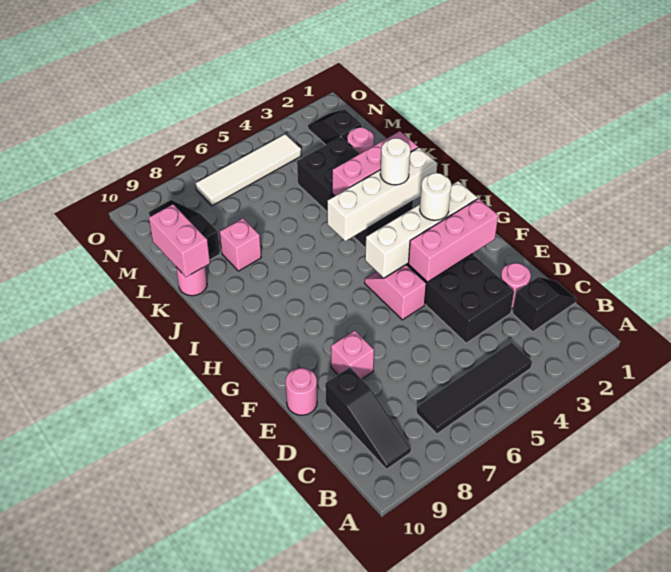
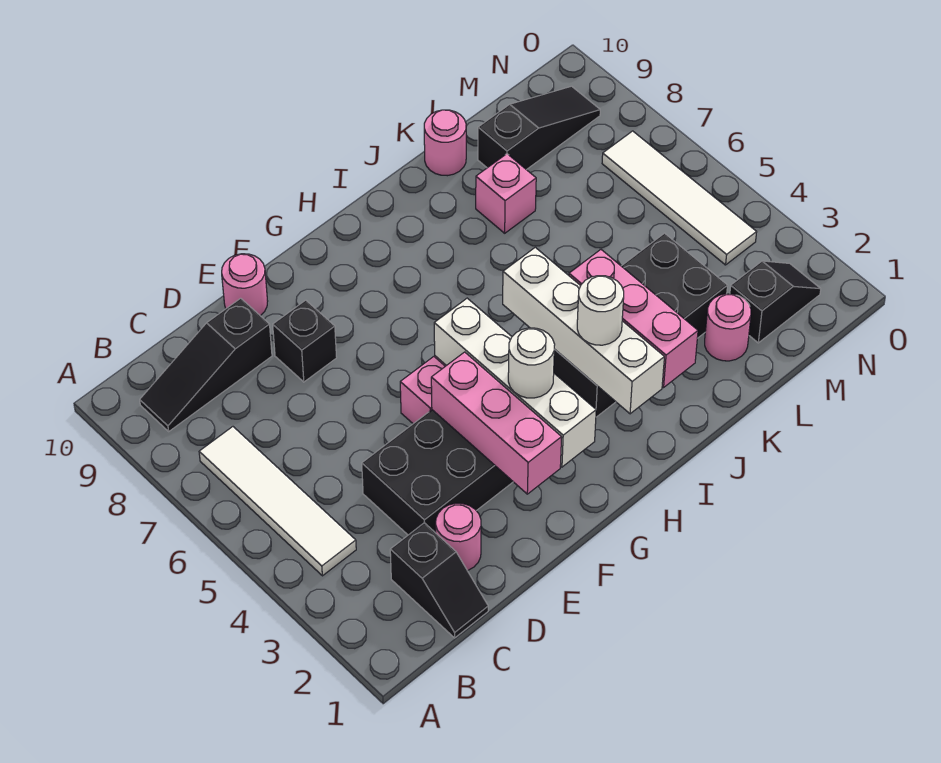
black 1x4 tile [417,342,532,434] -> white 1x4 tile [199,427,356,576]
pink 1x1 brick [331,331,374,379] -> black 1x1 brick [273,300,337,382]
pink 1x2 brick [149,204,210,277] -> none

